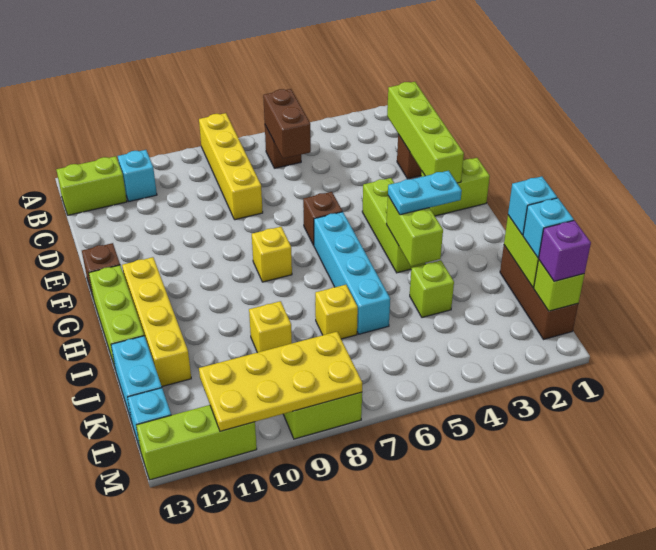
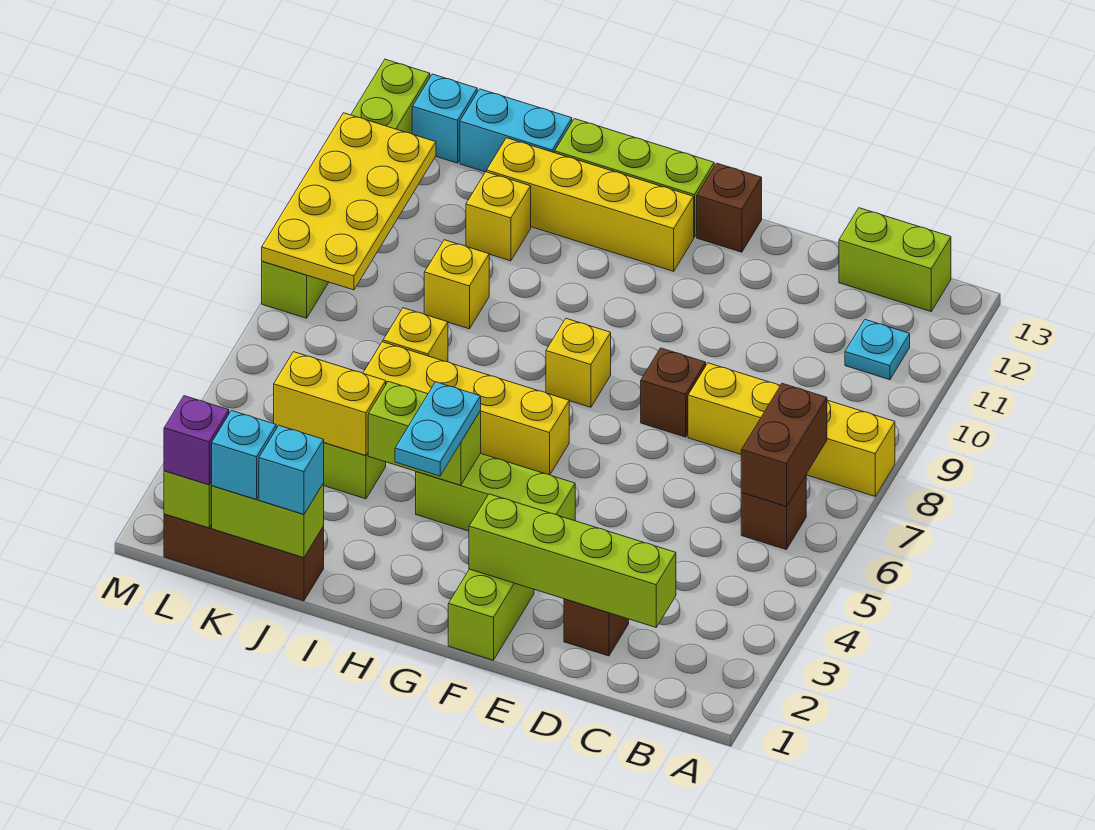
brown 1x2 brick [263,89,311,159] -> brown 1x2 brick turned to [741,383,827,506]
cyan 1x1 brick [118,150,157,201] -> cyan 1x1 plate [845,320,910,380]
lime 1x2 brick [56,156,127,215] -> lime 1x2 brick turned to [839,208,951,311]
brown 1x1 brick [303,192,342,245] -> brown 1x1 brick moved to [641,348,706,437]
cyan 1x4 brick [314,212,390,334] -> yellow 1x4 brick [363,342,569,475]
none -> yellow 1x2 brick [274,352,386,456]
none -> yellow 1x1 brick [466,172,531,261]

